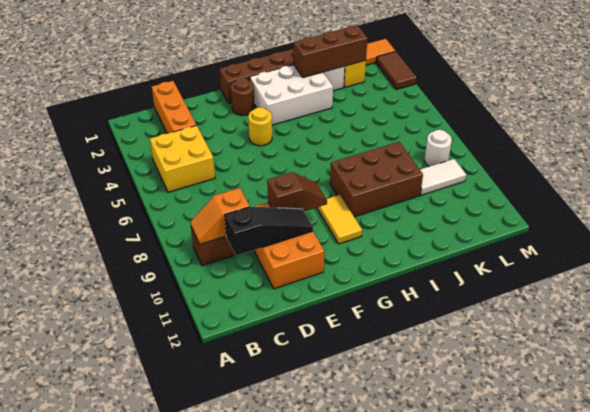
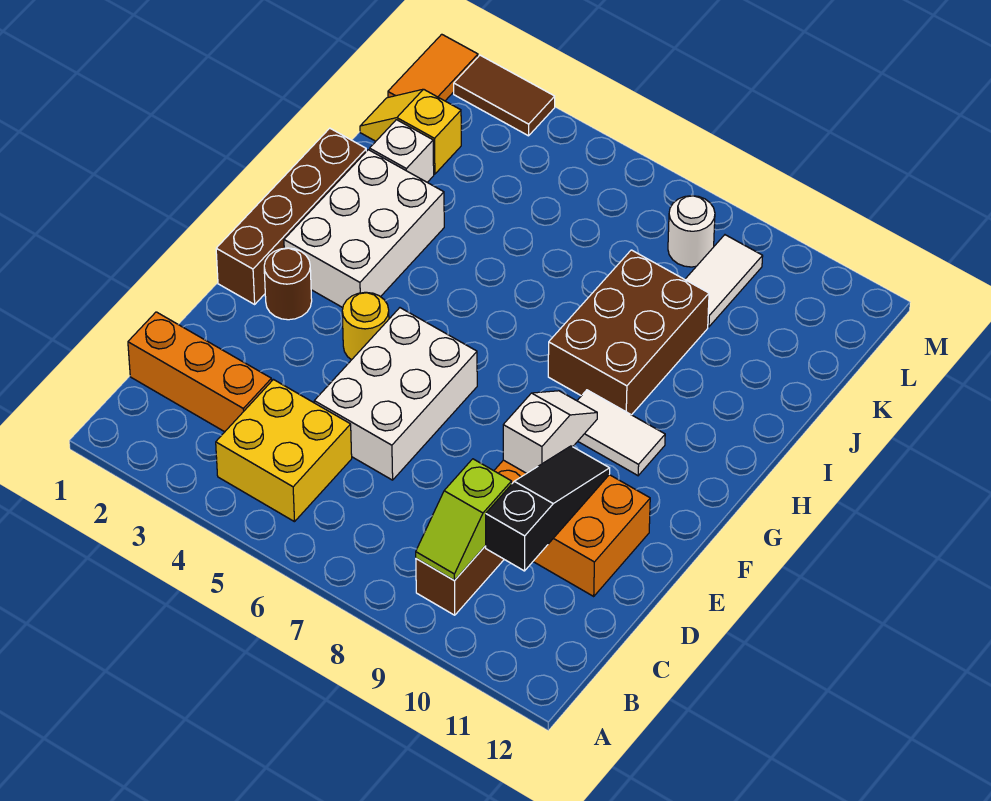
orange 1x2 slope [190,188,250,244] -> lime 1x2 slope [416,459,512,581]
none -> white 2x3 brick [314,308,477,480]
brown 1x2 slope [267,172,327,211] -> white 1x2 slope [503,391,597,473]
yellow 1x2 tile [317,195,362,244] -> white 1x2 tile [577,390,665,476]
brown 1x3 brick [294,25,368,77] -> none

